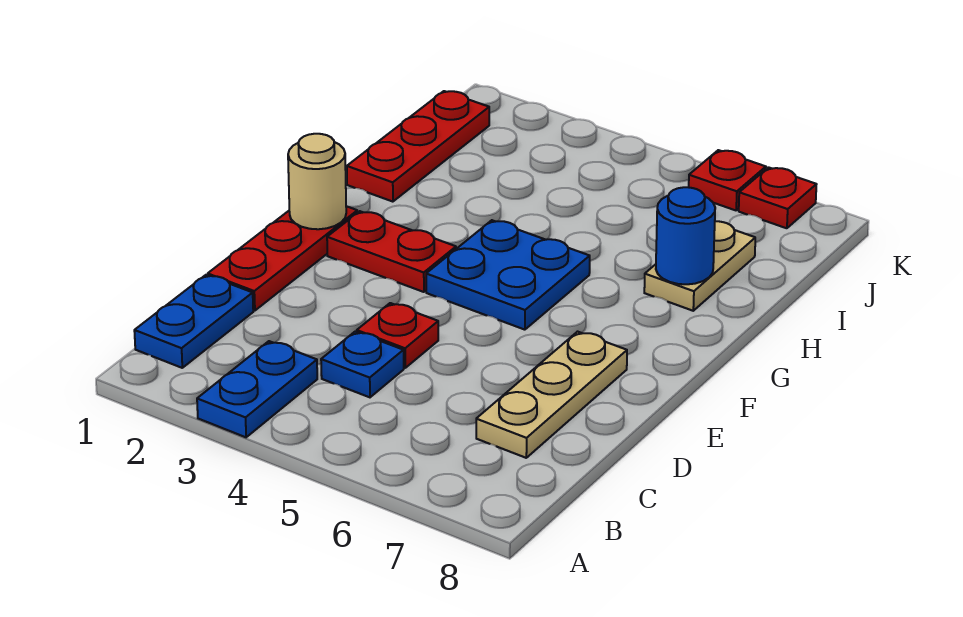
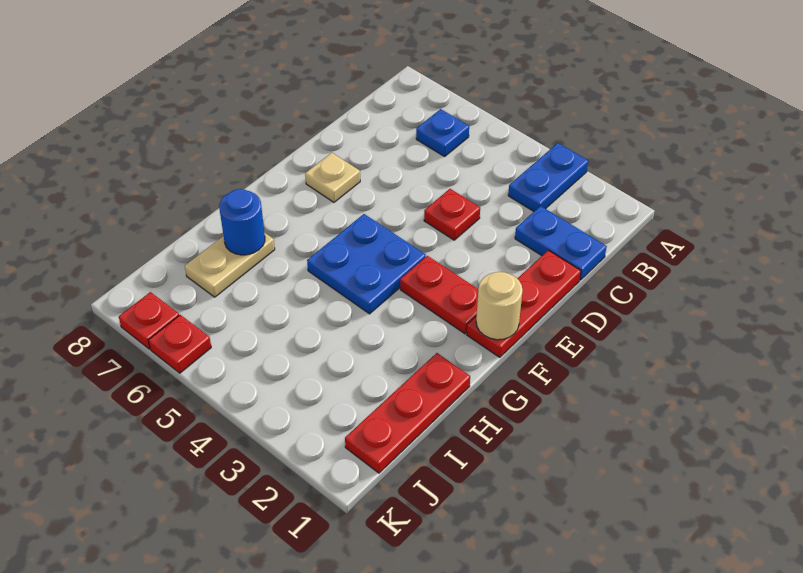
blue 1x2 plate [134,275,253,368] -> blue 1x2 plate turned to [515,206,607,280]
blue 1x1 plate [321,332,404,397] -> blue 1x1 plate moved to [416,109,469,157]
tan 1x3 plate [476,332,627,458] -> tan 1x1 plate [305,153,360,202]

